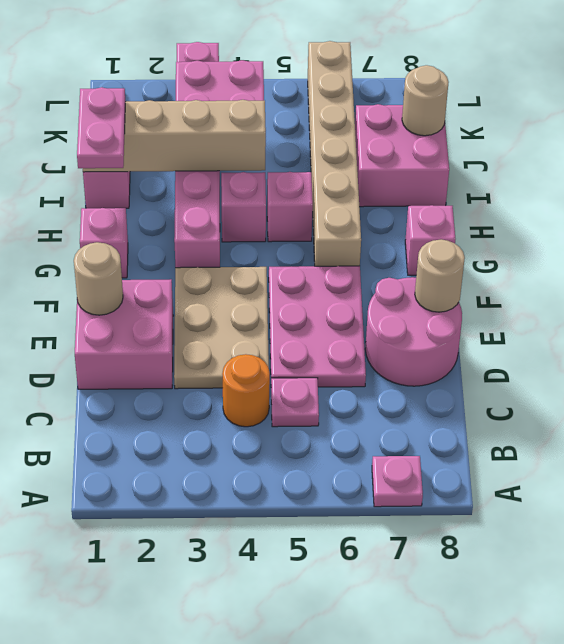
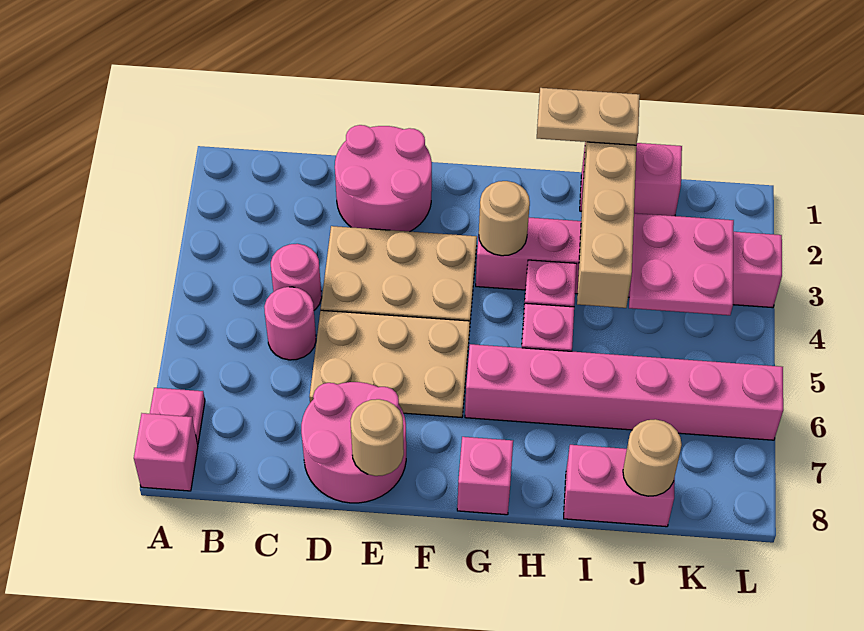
orange 1x1 round brick [222,354,270,427] -> pink 1x1 round brick [271,244,322,310]
pink 1x1 plate [271,378,319,427] -> pink 1x1 round brick [264,287,316,360]
pink 2x2 brick [75,279,173,389] -> pink 2x2 round brick [335,125,432,232]
pink 2x3 plate [269,266,366,387] -> tan 2x3 plate [310,310,470,417]
tan 1x1 round brick [74,242,123,315] -> tan 1x1 round brick moved to [479,181,530,256]
pink 1x1 brick [80,208,128,278] -> pink 1x1 brick moved to [134,413,198,491]
tan 1x6 brick [308,41,361,266] -> pink 1x6 brick [465,344,783,440]
pink 1x2 plate [77,87,126,168] -> tan 1x2 plate [537,88,640,145]
pink 2x2 brick [355,104,449,207] -> pink 1x2 brick [564,445,675,527]

